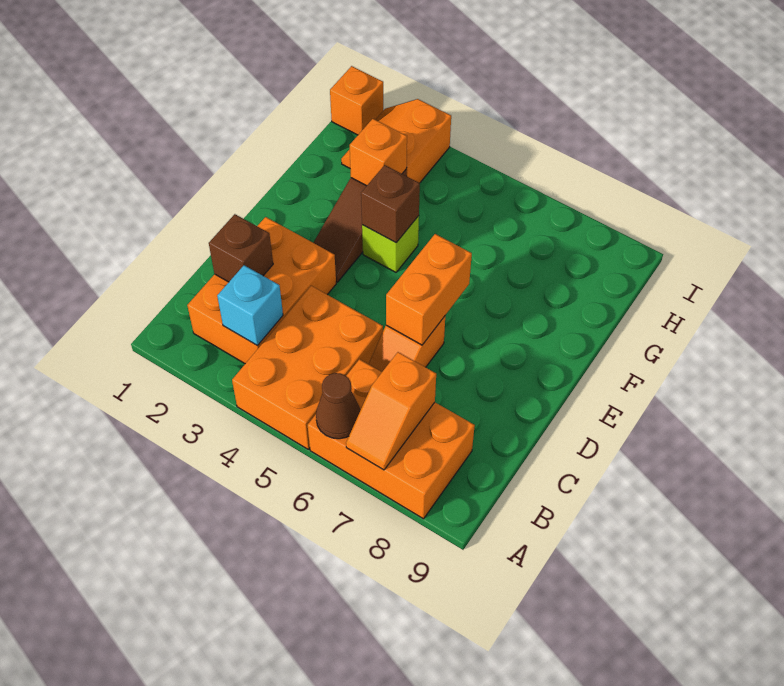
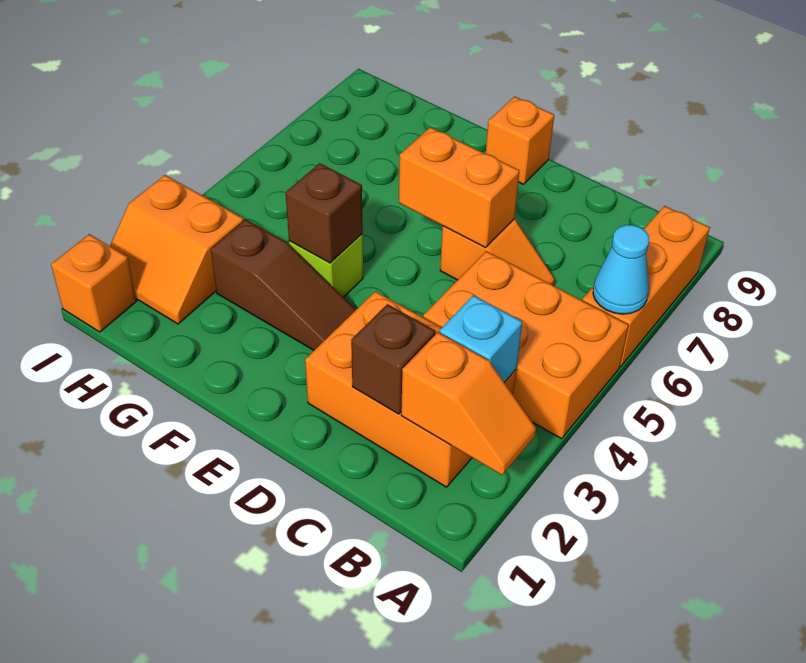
orange 2x3 brick [308,359,475,519] -> orange 1x3 brick [582,206,710,367]
brown 1x1 cone [316,373,360,439] -> cyan 1x1 cone [593,225,649,314]
orange 1x2 slope [346,352,436,470] -> orange 1x2 slope moved to [401,332,536,475]
orange 1x1 brick [350,119,407,186] -> orange 1x1 brick moved to [486,97,554,184]

